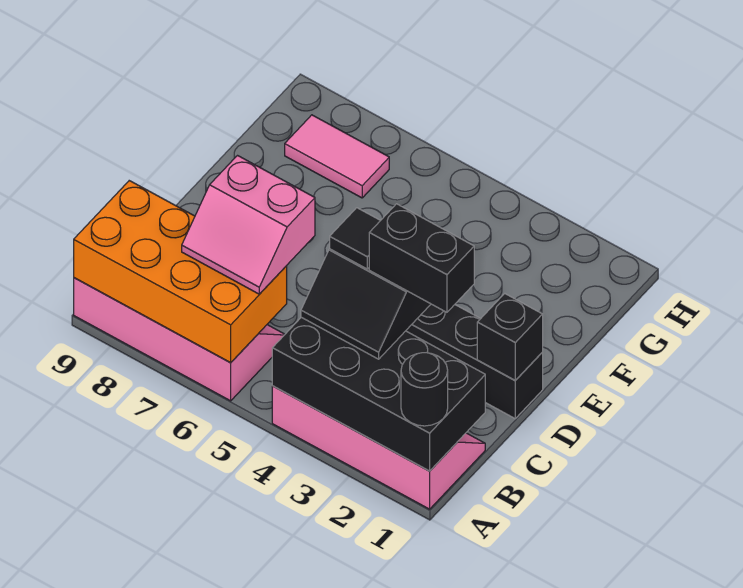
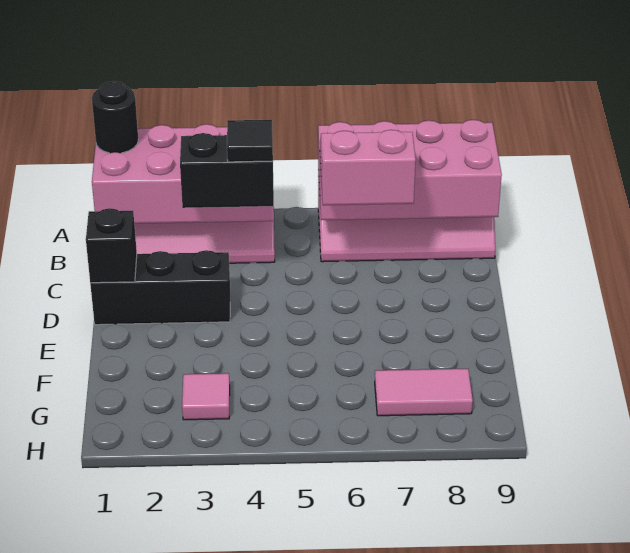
black 2x4 brick [272,317,485,471] -> pink 2x4 brick [92,124,274,224]
orange 2x4 brick [74,181,287,363] -> pink 2x4 brick [318,120,502,220]
black 1x2 brick [369,204,474,312] -> none
none -> pink 1x1 tile [182,373,230,420]

